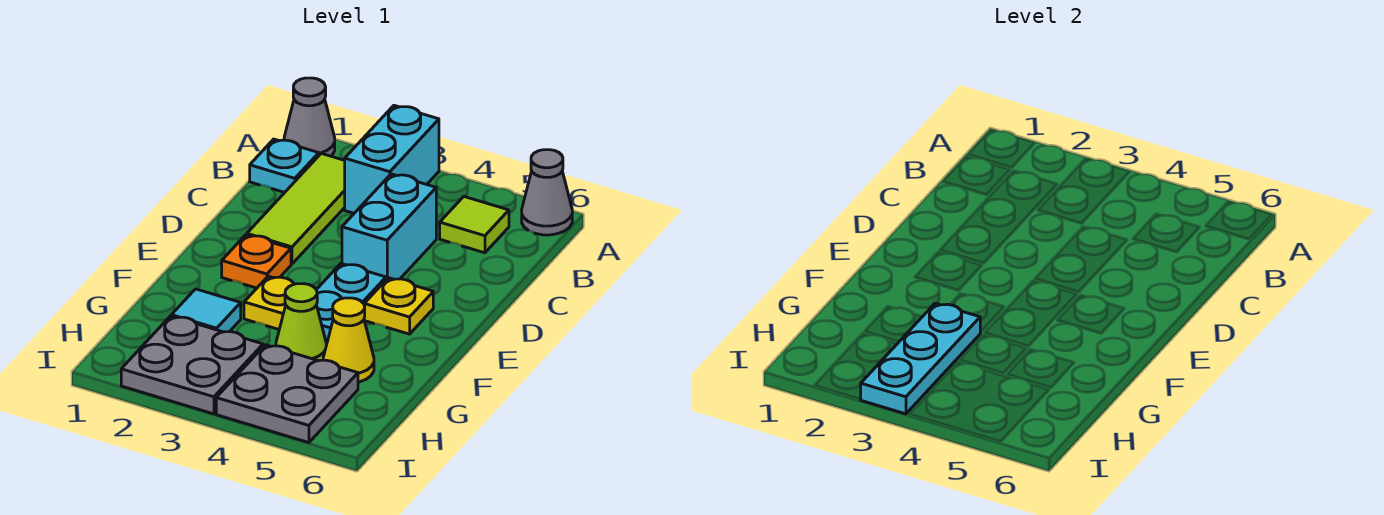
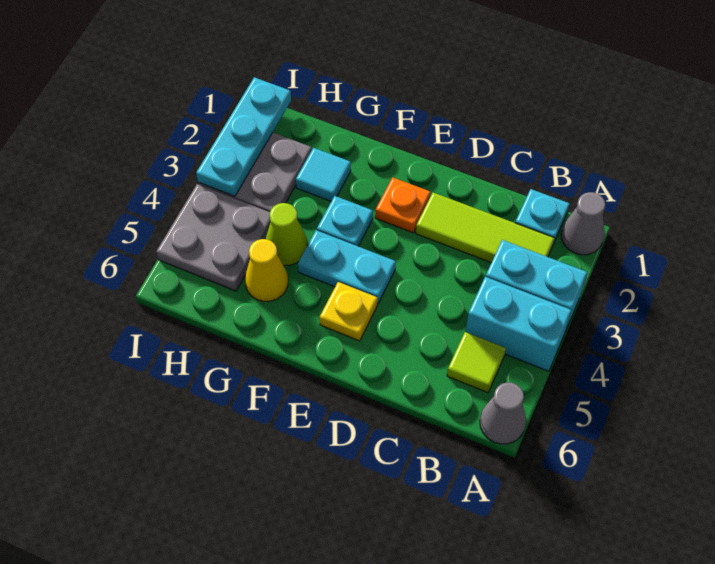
cyan 1x2 brick [342,174,436,280] -> cyan 1x2 brick moved to [465,277,572,371]
yellow 1x1 plate [244,276,294,329] -> cyan 1x1 plate [317,196,373,246]
cyan 1x3 plate [860,303,980,414] -> cyan 1x3 plate turned to [196,77,291,196]

